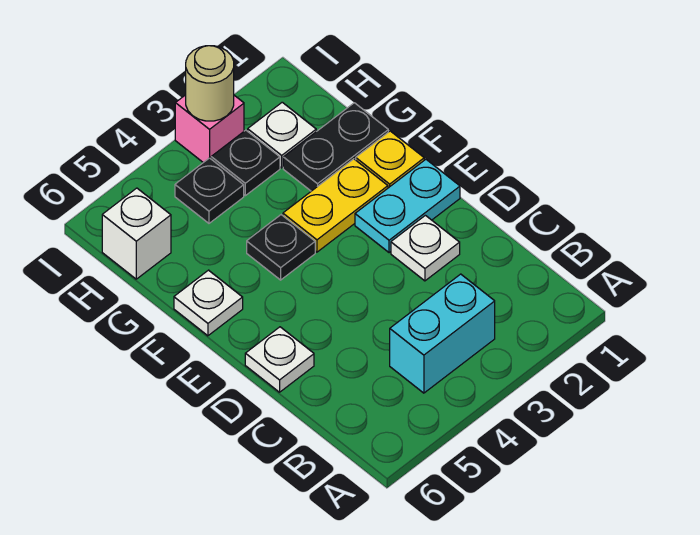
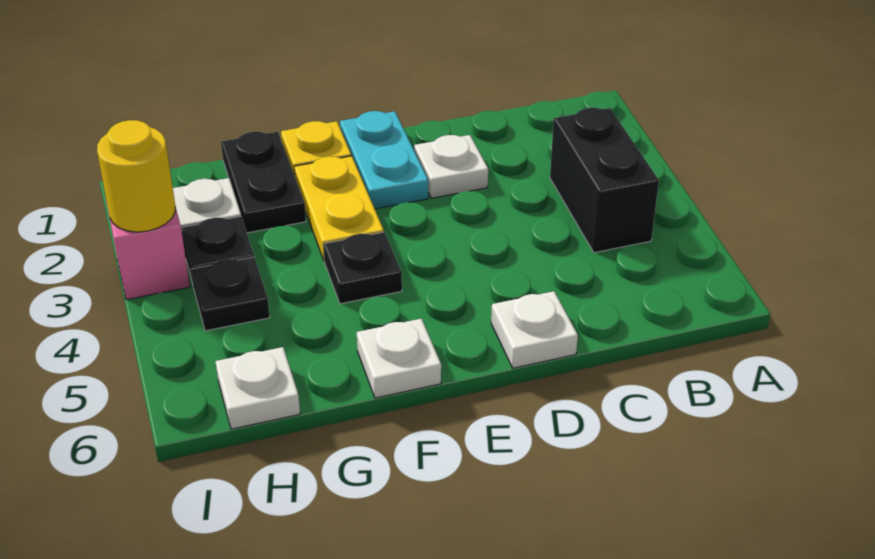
cyan 1x2 brick [390,274,495,393] -> black 1x2 brick [550,108,659,253]
white 1x1 brick [102,188,171,279] -> white 1x1 plate [215,347,300,429]
tan 1x1 round brick [186,46,234,121] -> yellow 1x1 round brick [97,120,175,232]

